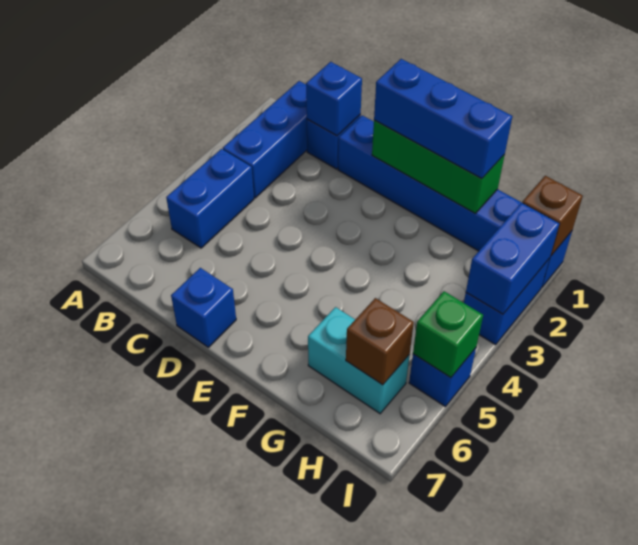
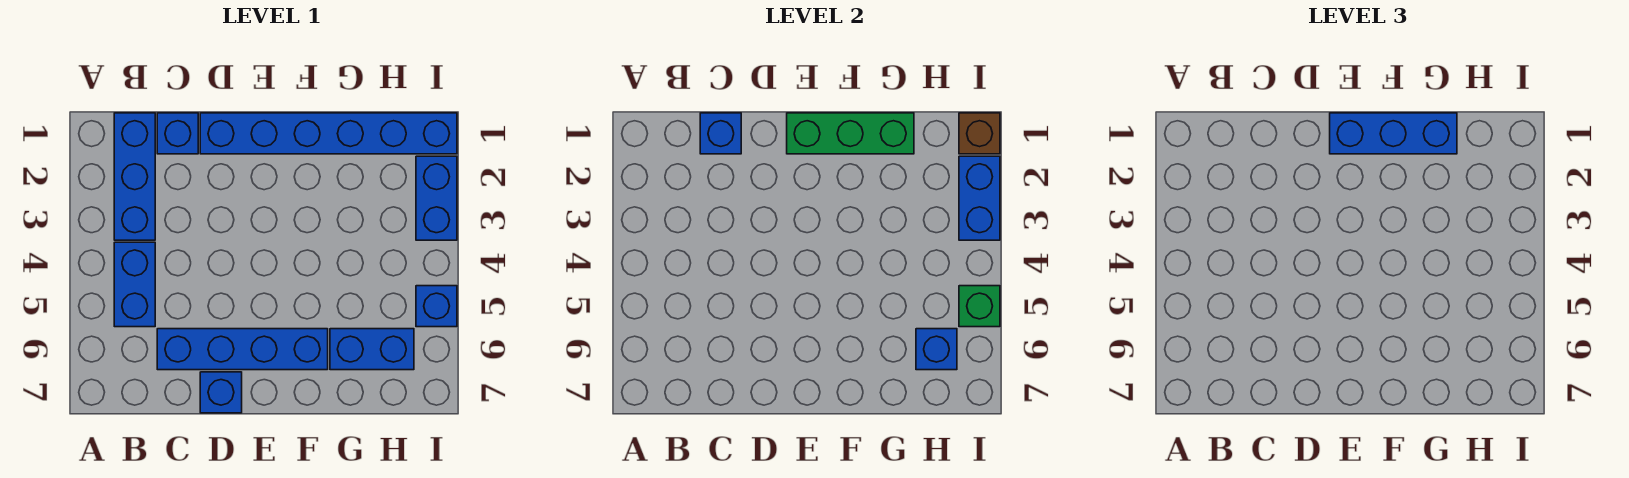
none -> blue 1x4 brick [157,329,328,370]
cyan 1x2 brick [308,307,410,414] -> blue 1x2 brick [330,329,414,370]
brown 1x1 brick [346,298,414,385] -> blue 1x1 brick [916,329,957,370]

